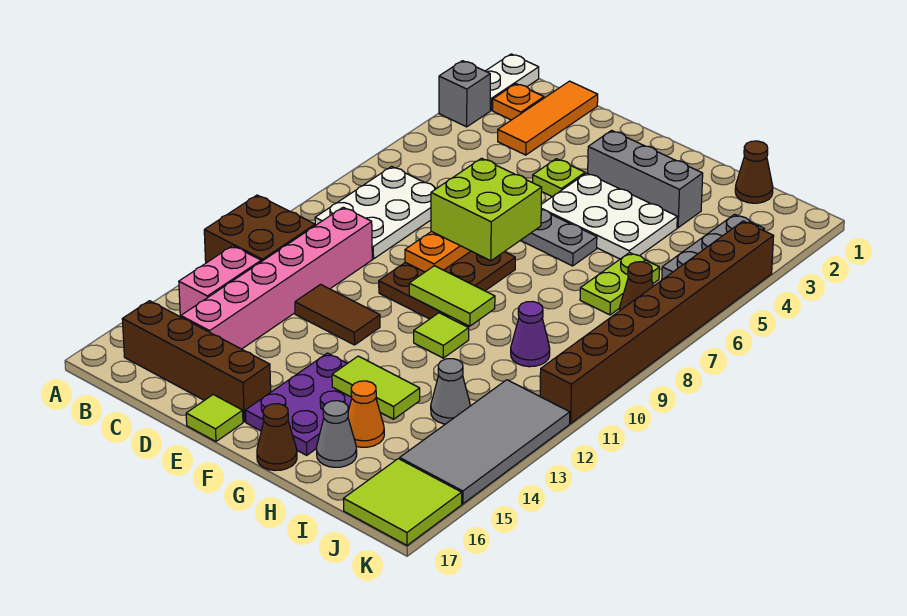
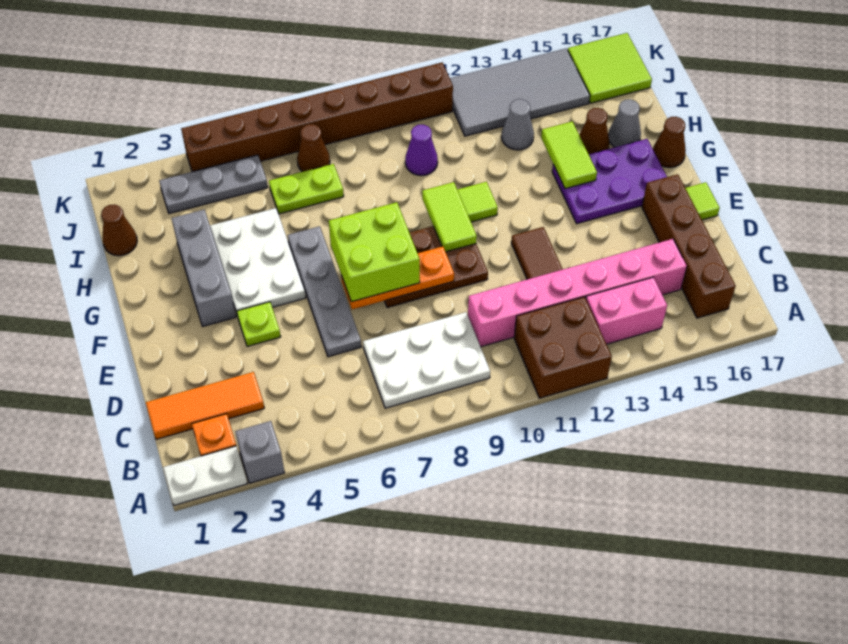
orange 1x1 cone [348,381,384,447] -> brown 1x1 cone [579,108,609,154]

